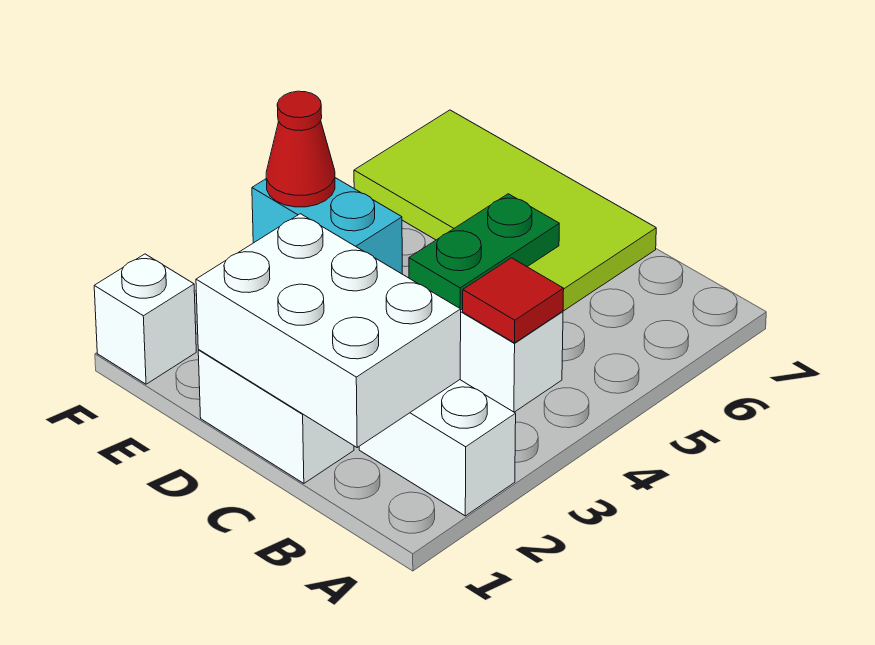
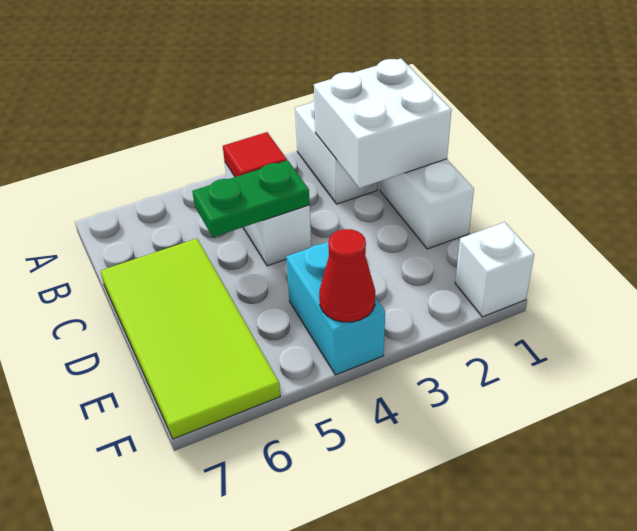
white 2x3 brick [196,214,461,447] -> white 2x2 brick [314,59,451,188]

